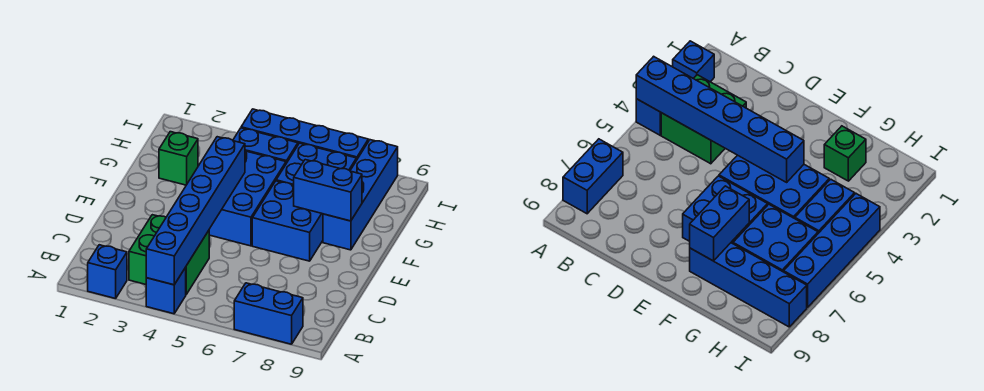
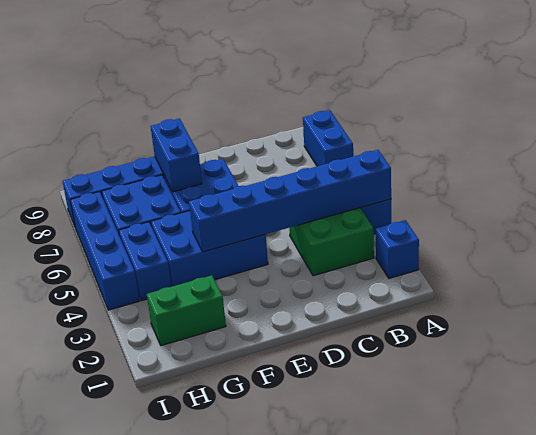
green 1x1 brick [159,132,198,185] -> green 1x2 brick [147,275,226,346]

